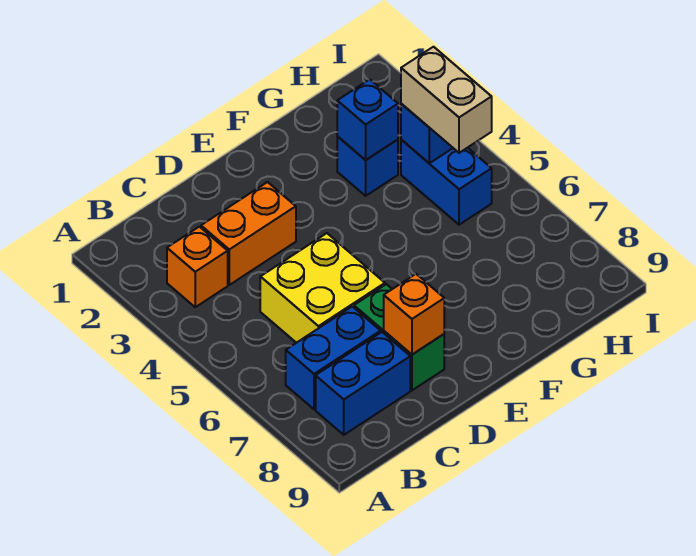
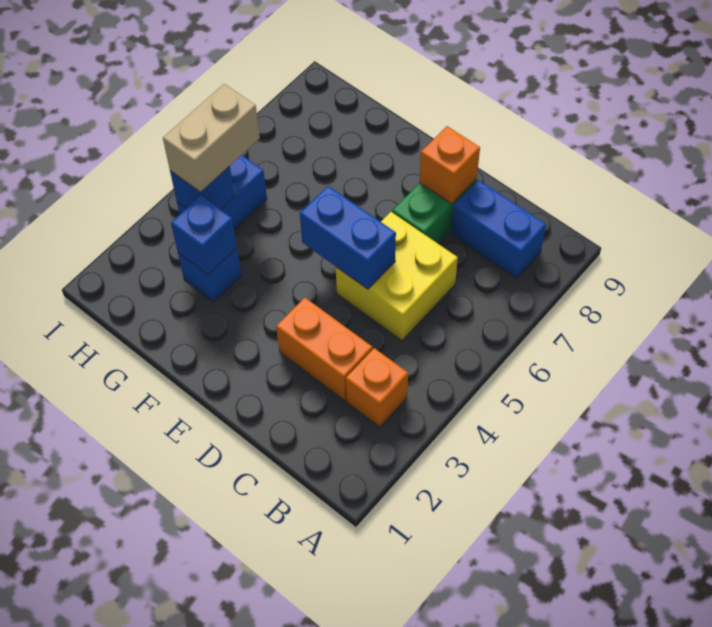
blue 1x2 brick [286,306,381,409] -> blue 1x2 brick moved to [300,186,396,289]

